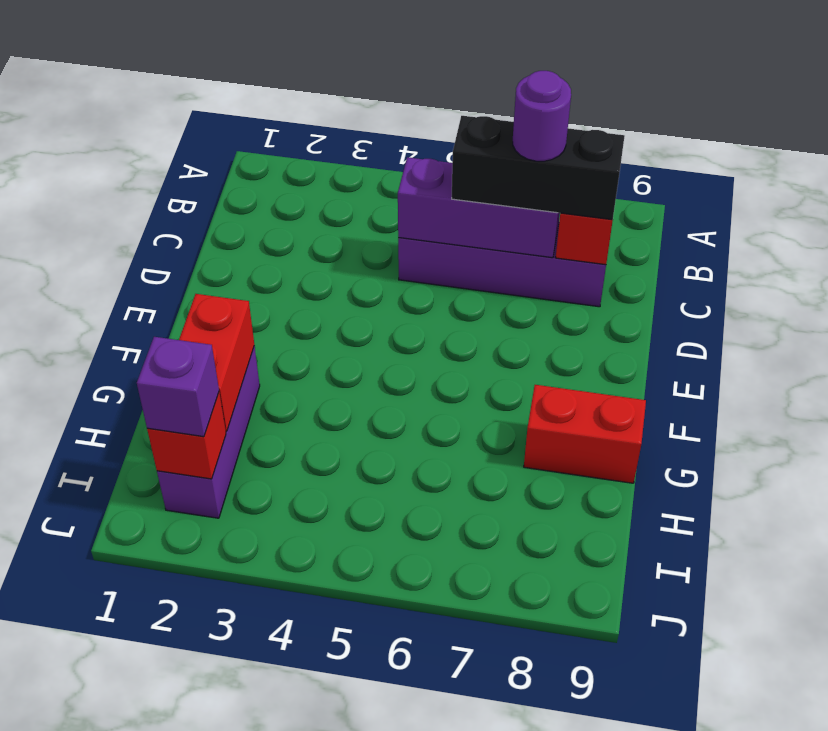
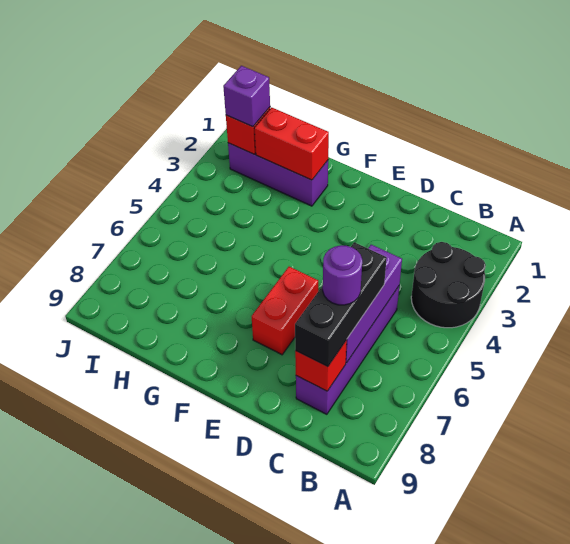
none -> black 2x2 round brick [411,242,486,328]
red 1x2 brick [524,385,646,483] -> red 1x2 brick moved to [252,267,318,355]

